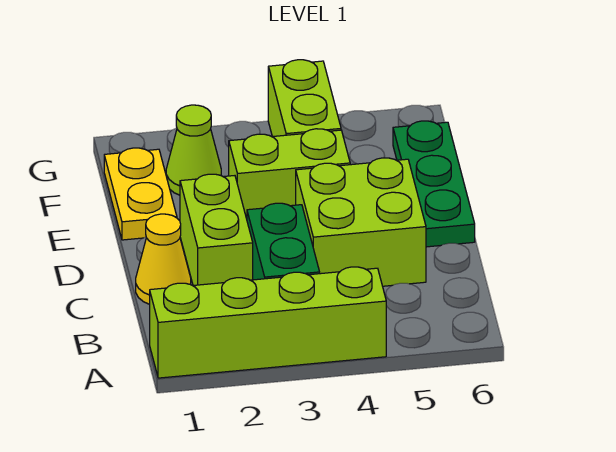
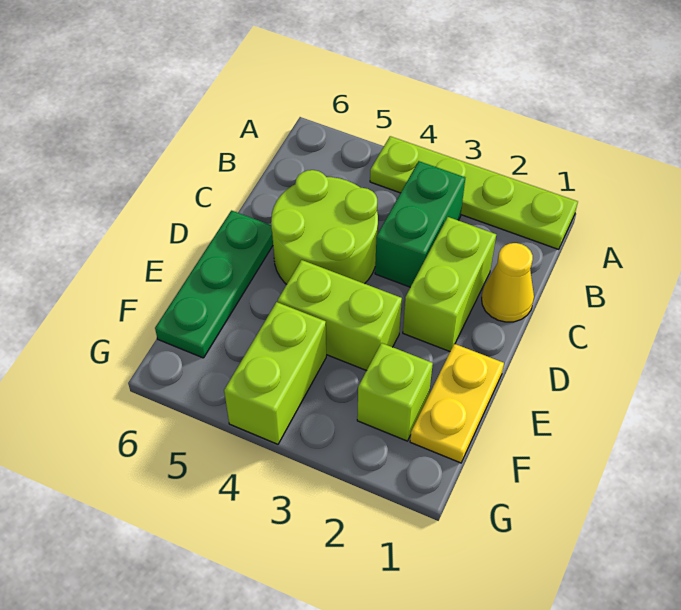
lime 1x4 brick [150,267,386,378] -> lime 1x4 plate [370,136,578,249]
lime 2x2 brick [296,158,426,286] -> lime 2x2 round brick [271,170,378,284]
lime 1x1 cone [166,105,221,195] -> lime 1x1 brick [357,343,433,441]

